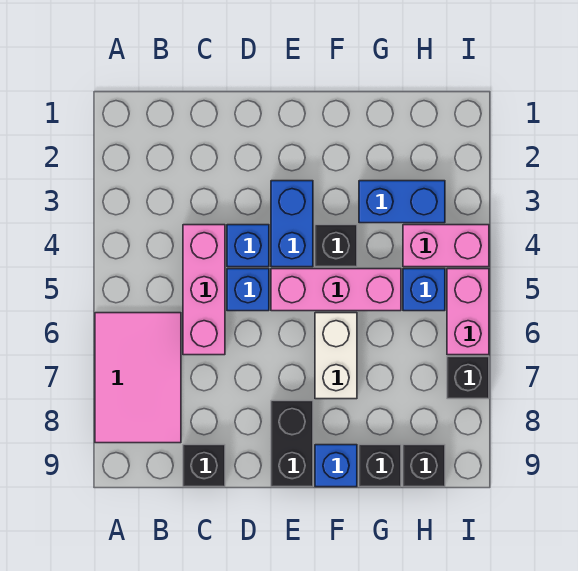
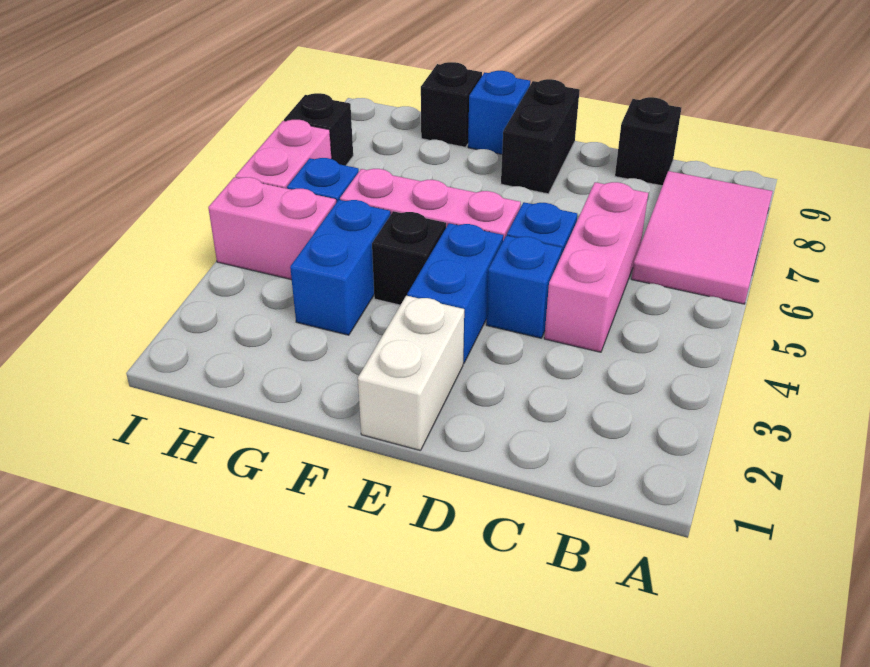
white 1x2 brick [315,313,357,399] -> white 1x2 brick moved to [358,296,464,451]
blue 1x2 brick [359,181,445,223] -> blue 1x2 brick turned to [290,200,391,335]
black 1x1 brick [403,445,445,487] -> none

